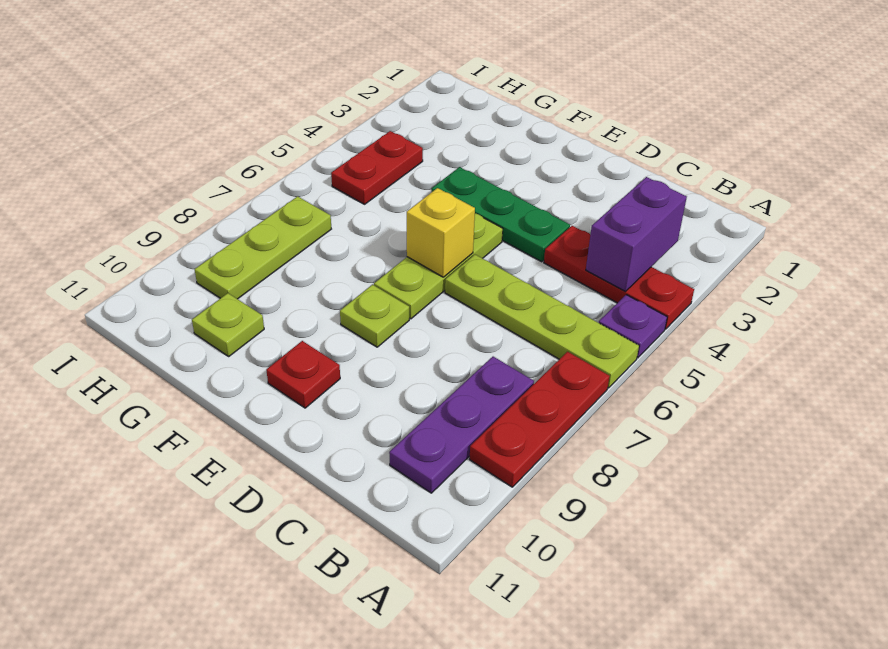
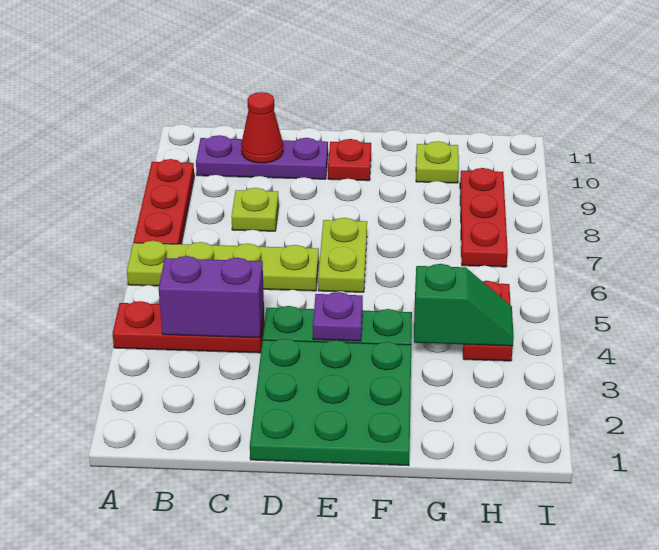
purple 1x1 plate [599,295,667,358] -> purple 1x1 plate moved to [313,292,363,341]
purple 1x2 brick [586,177,687,292] -> purple 1x2 brick turned to [159,256,264,338]
purple 1x3 plate [389,357,534,493] -> purple 1x3 plate turned to [196,135,328,179]
none -> red 1x1 cone [241,92,283,163]
none -> green 3x3 plate [250,339,411,466]
lime 1x3 plate [374,214,503,319] -> lime 1x2 plate [318,218,367,292]
yellow 1x1 brick [407,188,475,277] -> none
lime 1x1 plate [340,285,409,347] -> lime 1x1 plate moved to [231,188,279,231]
none -> green 1x2 slope [414,264,514,346]
lime 1x3 plate [195,196,331,299] -> red 1x3 plate [460,168,508,267]

